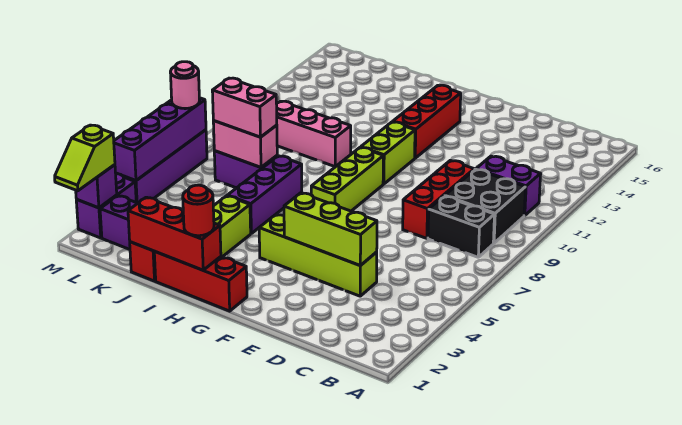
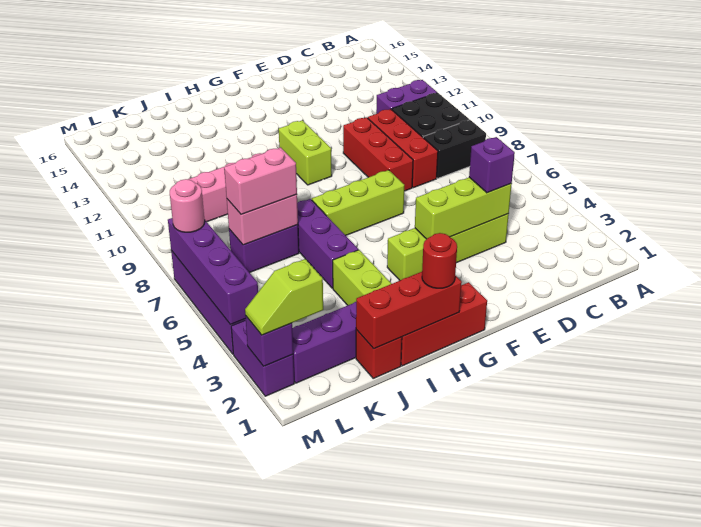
none -> purple 1x1 brick [469,137,515,193]
lime 1x3 brick [311,147,383,211] -> lime 1x3 brick turned to [312,170,404,235]
red 1x3 brick [393,85,461,158] -> red 1x3 brick moved to [343,117,413,191]
lime 1x2 slope [55,125,115,191] -> lime 1x2 slope turned to [245,259,323,335]

